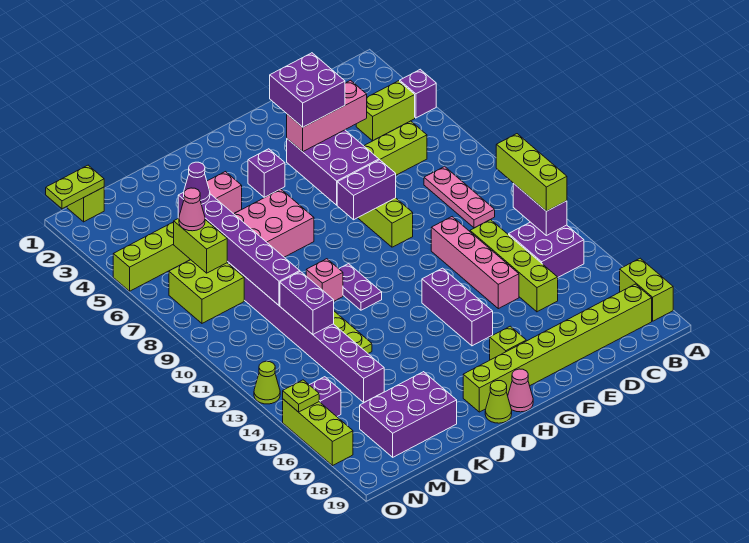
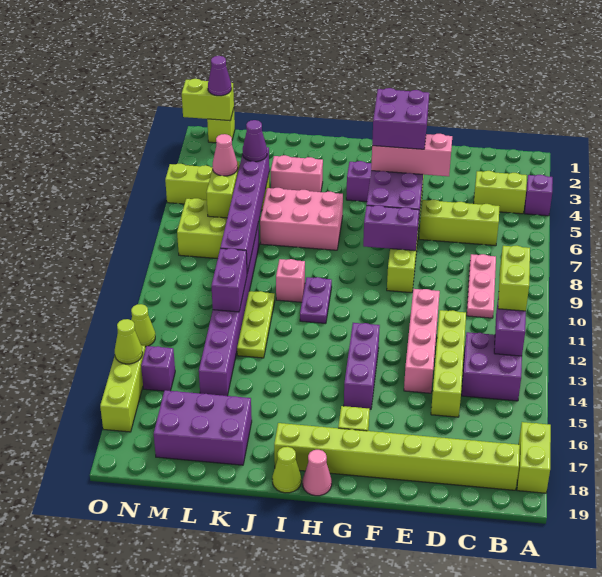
lime 1x3 brick [496,134,567,211] -> lime 1x2 brick [498,246,530,311]
lime 1x2 plate [46,165,104,209] -> lime 1x2 brick [182,79,234,121]
none -> purple 1x1 cone [208,56,231,96]
lime 1x1 plate [283,380,319,412] -> lime 1x1 cone [115,319,143,364]

